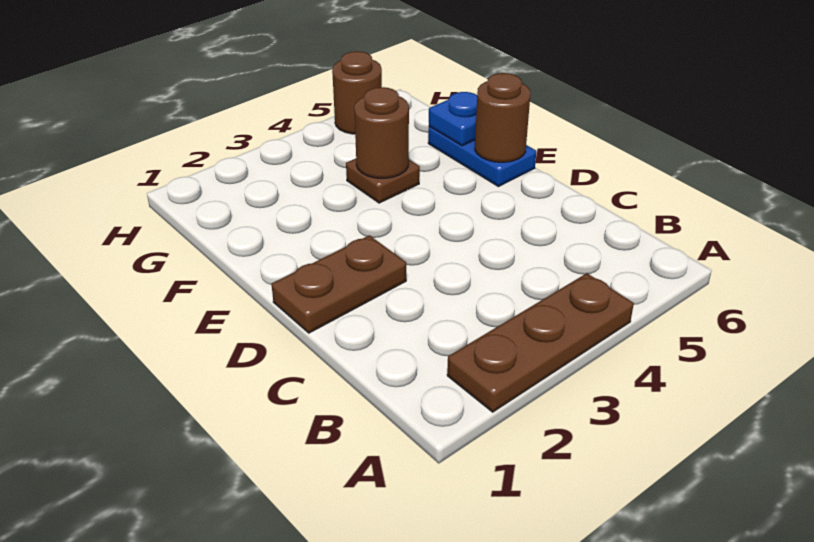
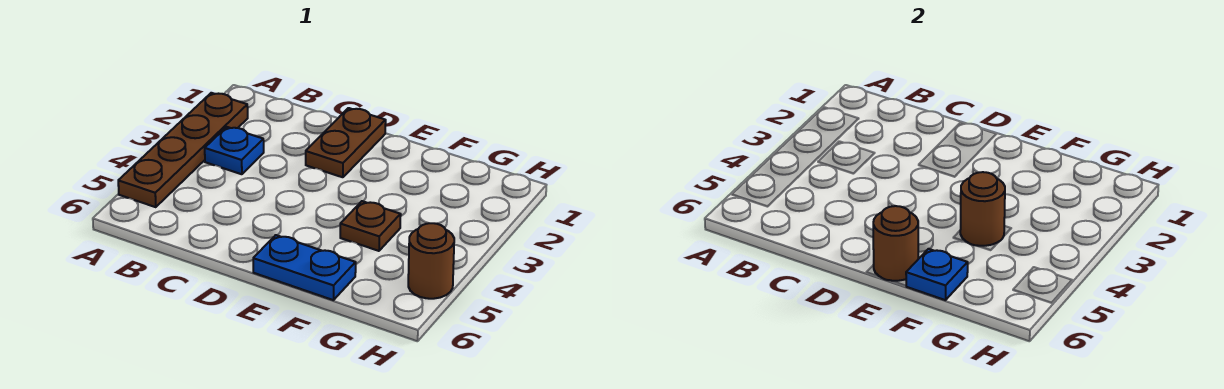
brown 1x3 plate [447,273,634,412] -> brown 1x4 plate [118,93,248,207]
none -> blue 1x1 plate [205,127,264,174]

